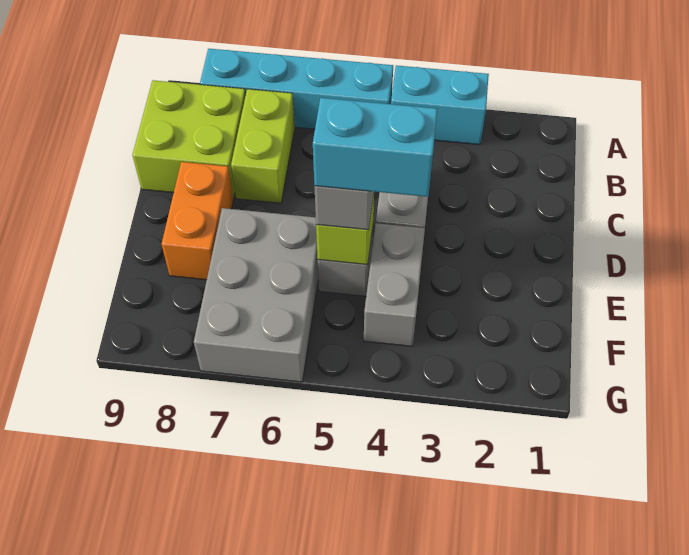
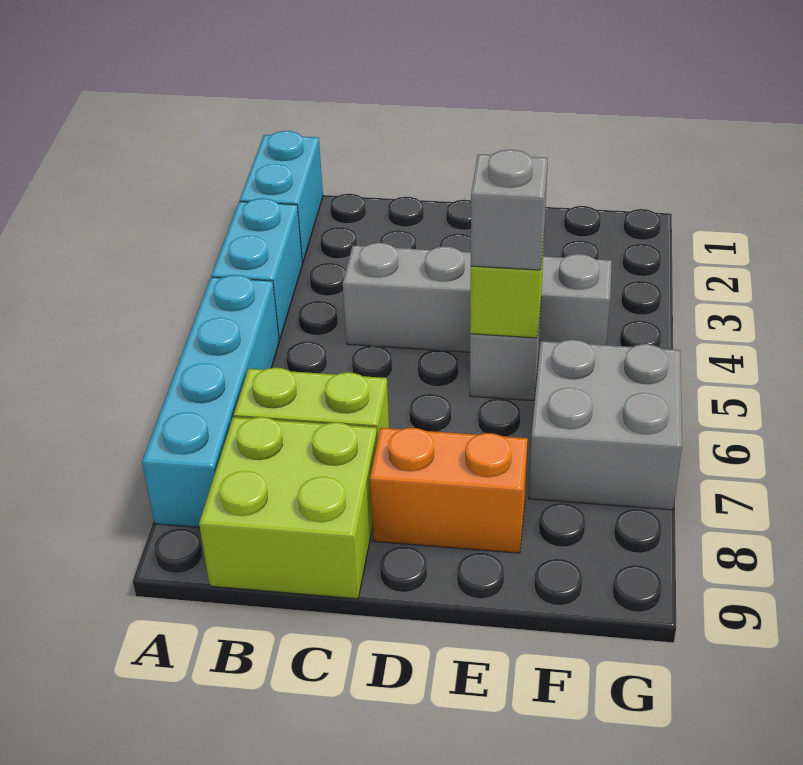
cyan 1x2 brick [313,98,437,197] -> cyan 1x2 brick moved to [240,131,323,263]
grey 2x3 brick [194,208,318,382] -> grey 2x2 brick [529,340,682,510]

